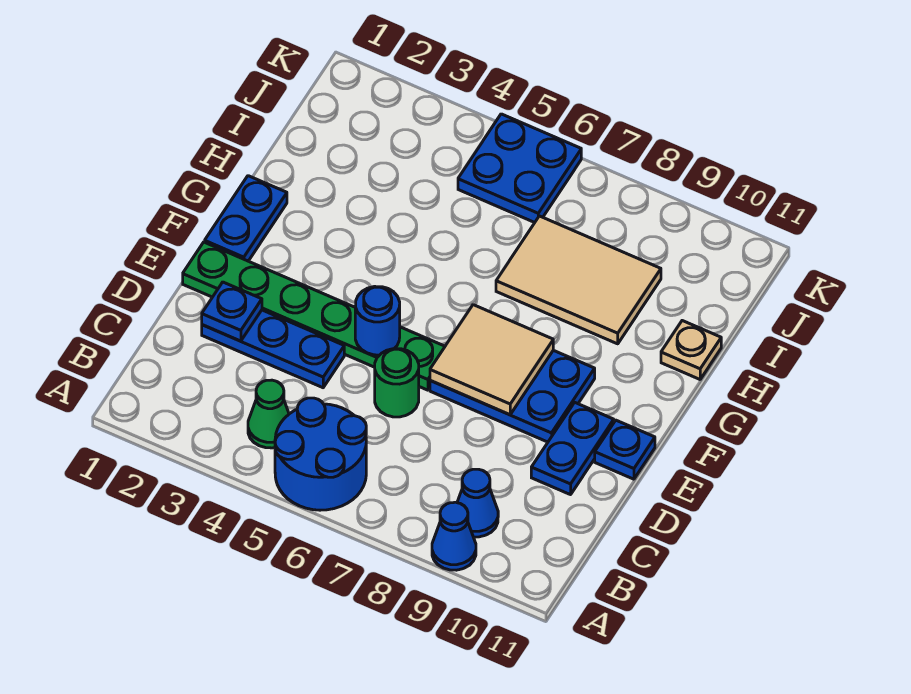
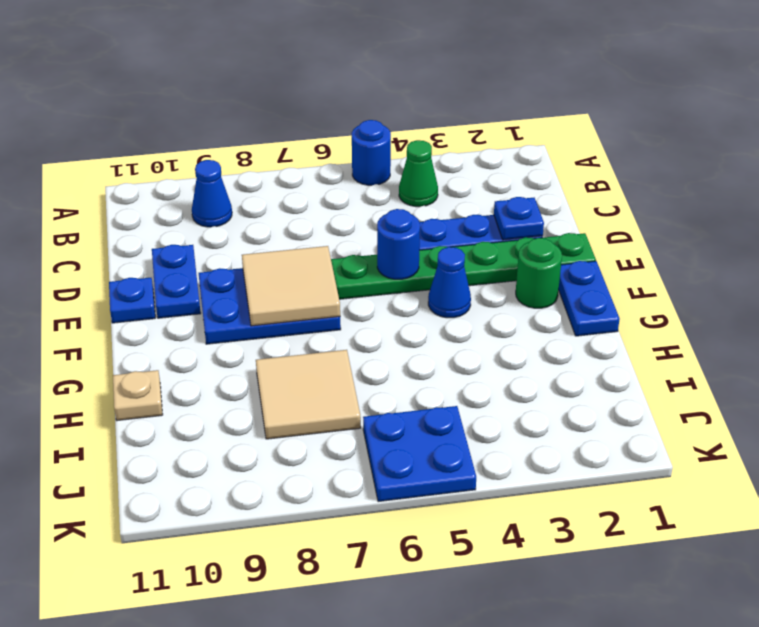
blue 2x2 round brick [275,398,366,510] -> blue 1x1 round brick [352,120,391,185]
blue 1x1 cone [432,502,476,570] -> blue 1x1 cone moved to [428,247,471,318]
green 1x1 round brick [375,349,419,417] -> green 1x1 round brick moved to [516,238,562,308]
tan 2x3 tile [496,216,661,344] -> tan 2x2 tile [256,350,361,439]

